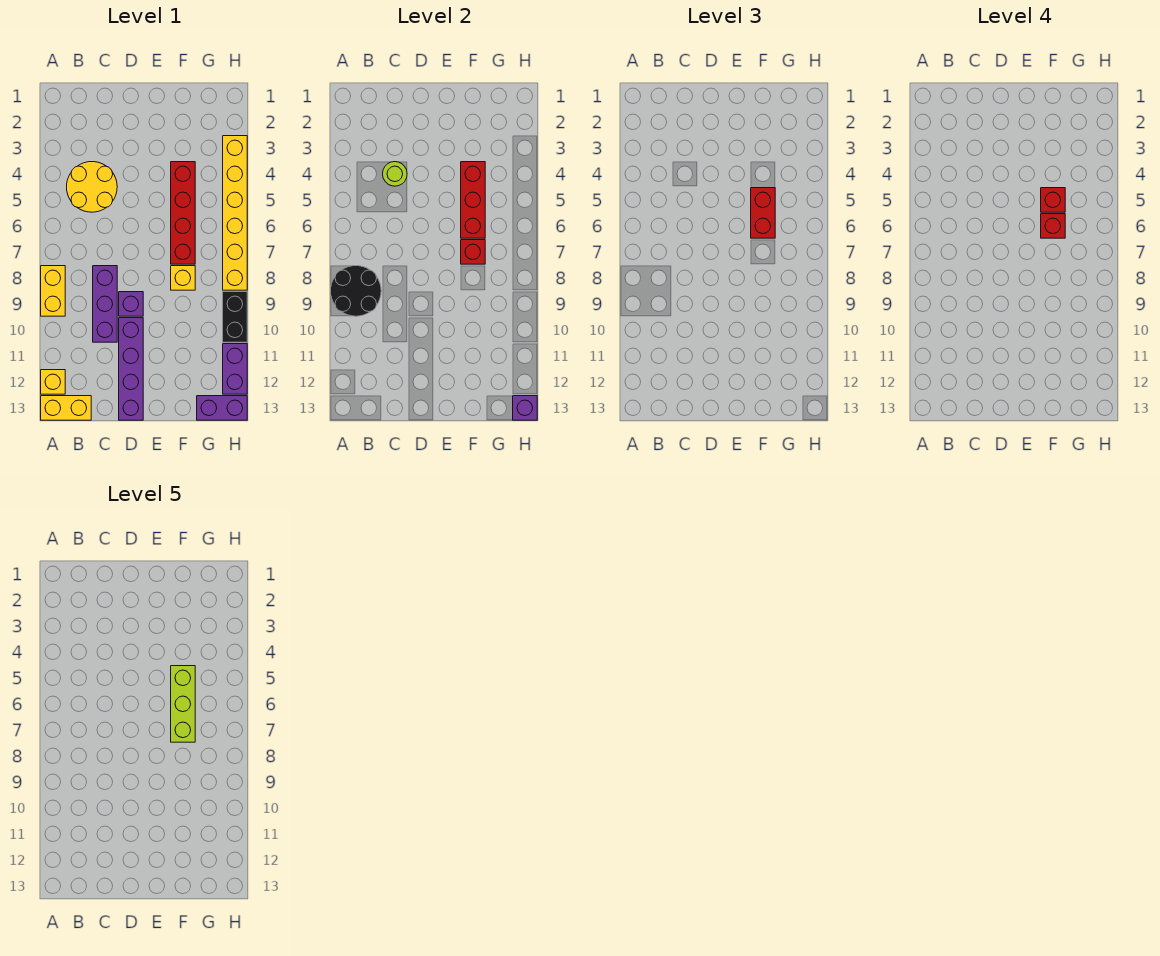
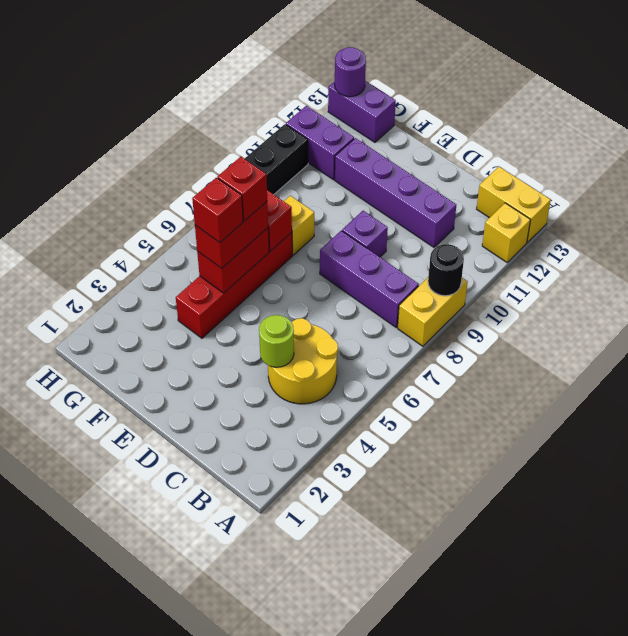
black 2x2 round brick [331,266,381,316] -> black 1x1 round brick [428,244,464,296]
purple 1x3 brick [93,266,117,342] -> purple 1x3 brick turned to [320,231,419,327]
purple 1x4 brick [119,318,143,420] -> purple 1x4 brick turned to [335,138,456,247]
red 1x3 brick [461,162,485,238] -> red 1x2 brick [197,228,269,293]
lime 1x3 brick [171,666,195,742] -> none
yellow 1x6 brick [223,136,247,290] -> none
purple 1x2 brick [223,344,247,394] -> purple 1x2 brick turned to [286,106,354,180]
purple 1x1 brick [513,396,537,420] -> purple 1x1 round brick [335,47,366,97]

